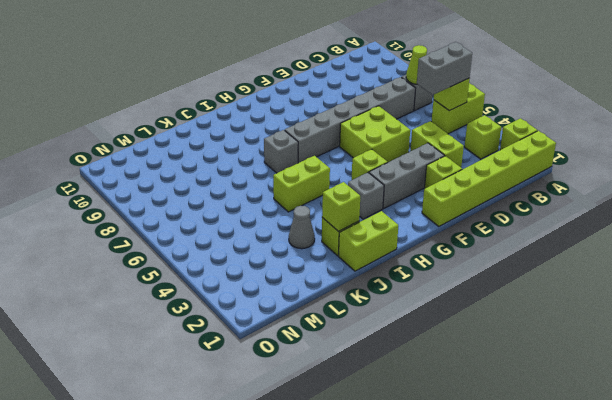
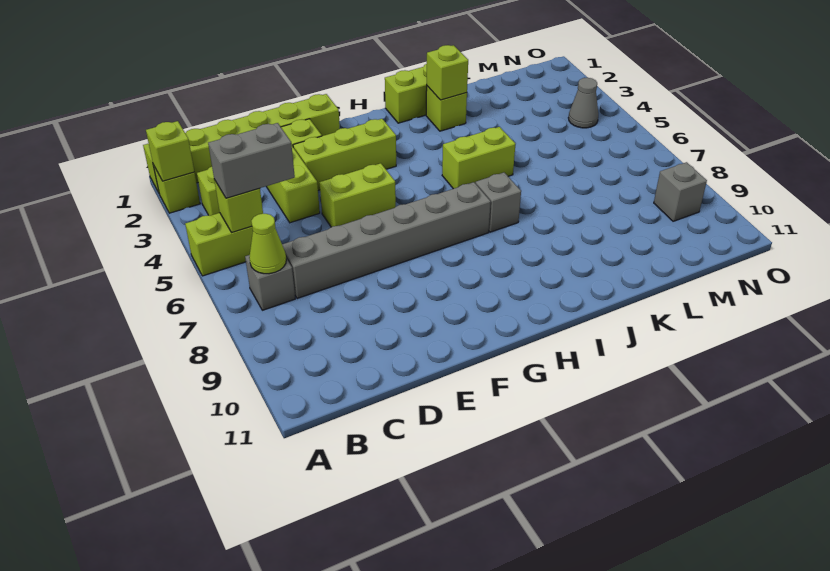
grey 1x3 brick [369,143,444,208] -> lime 1x3 brick [293,119,396,190]
lime 2x2 brick [340,106,410,162] -> lime 1x2 brick [320,163,396,227]
lime 1x1 brick [352,149,388,180] -> lime 1x1 brick moved to [146,121,194,181]
grey 1x1 brick [348,173,384,219] -> grey 1x1 brick moved to [654,162,707,221]
grey 1x1 cone [289,206,315,249] -> grey 1x1 cone moved to [568,78,598,128]

